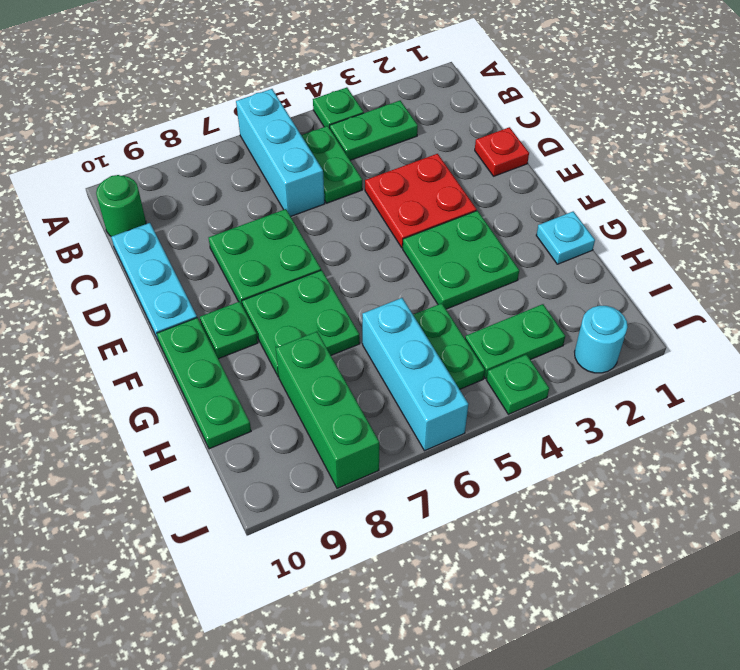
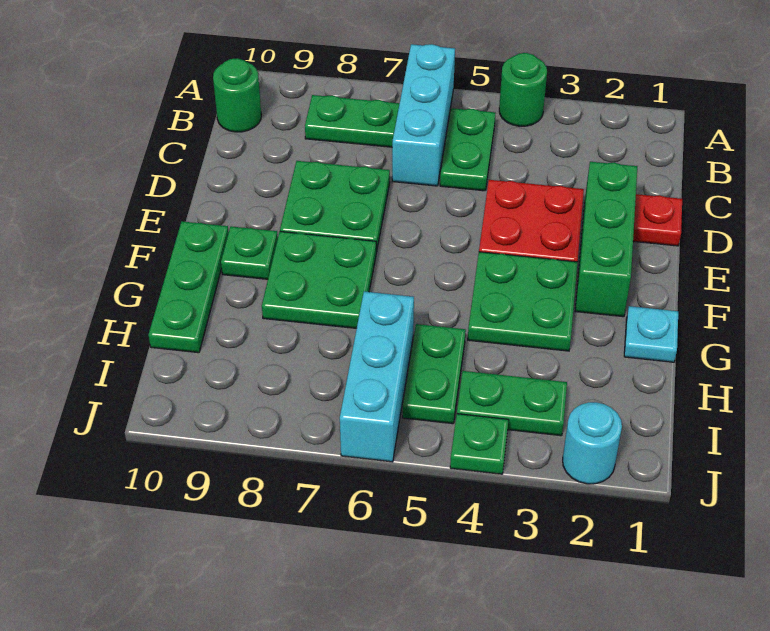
green 1x1 plate [313,87,364,128] -> green 1x1 round brick [499,53,547,126]
green 1x2 plate [330,101,418,160] -> green 1x2 plate moved to [305,95,400,147]
cyan 1x3 plate [111,223,197,341] -> none
green 1x3 brick [276,332,379,488] -> green 1x3 brick moved to [575,162,638,317]

